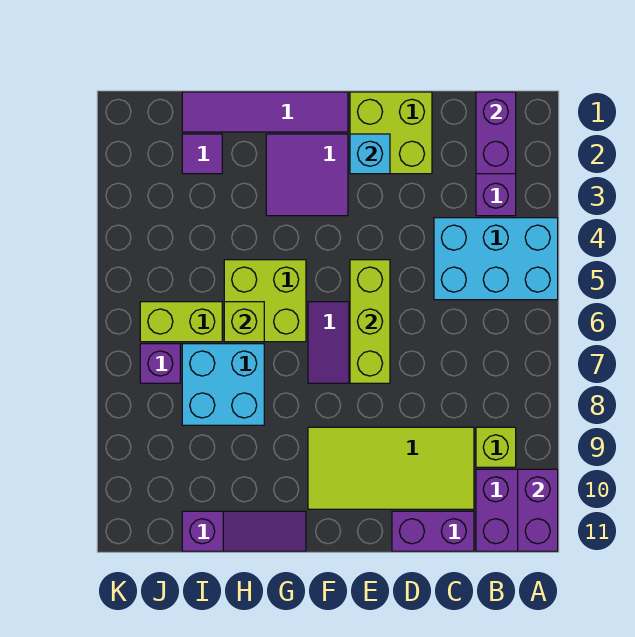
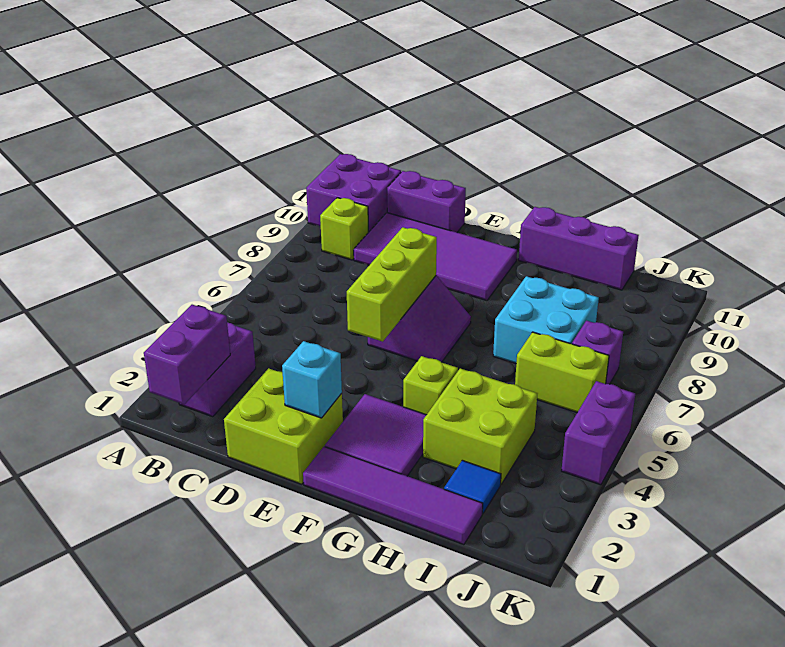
cyan 2x3 brick [434,218,558,300] -> none
purple 1x2 brick [518,469,558,551] -> purple 1x2 brick moved to [561,381,635,485]
lime 2x4 tile [308,427,474,509] -> purple 2x4 tile [354,213,517,301]
lime 2x2 brick [224,260,306,342] -> lime 2x2 brick moved to [423,369,537,485]
purple 1x3 slope [182,511,306,551] -> purple 1x3 brick [519,207,639,290]
lime 1x1 brick [224,302,264,342] -> lime 1x1 brick moved to [403,356,458,415]
purple 1x1 tile [182,134,222,174] -> blue 1x1 tile [444,460,501,514]

